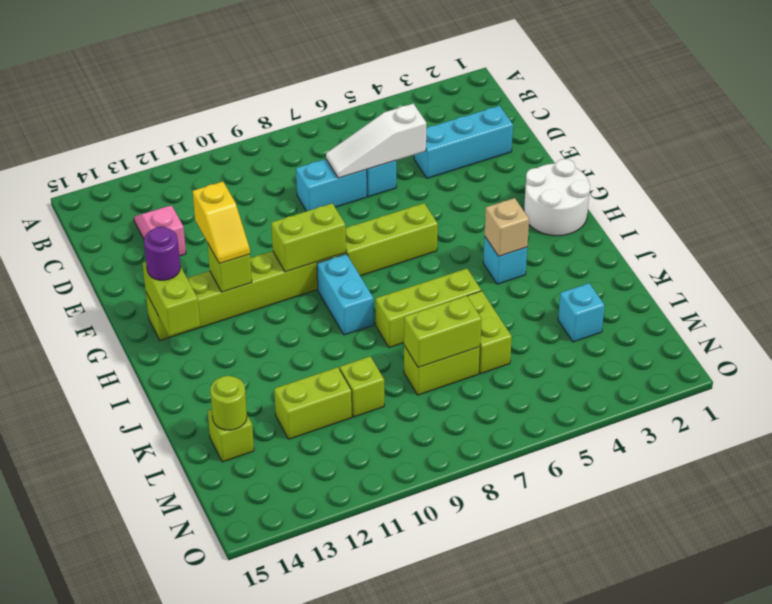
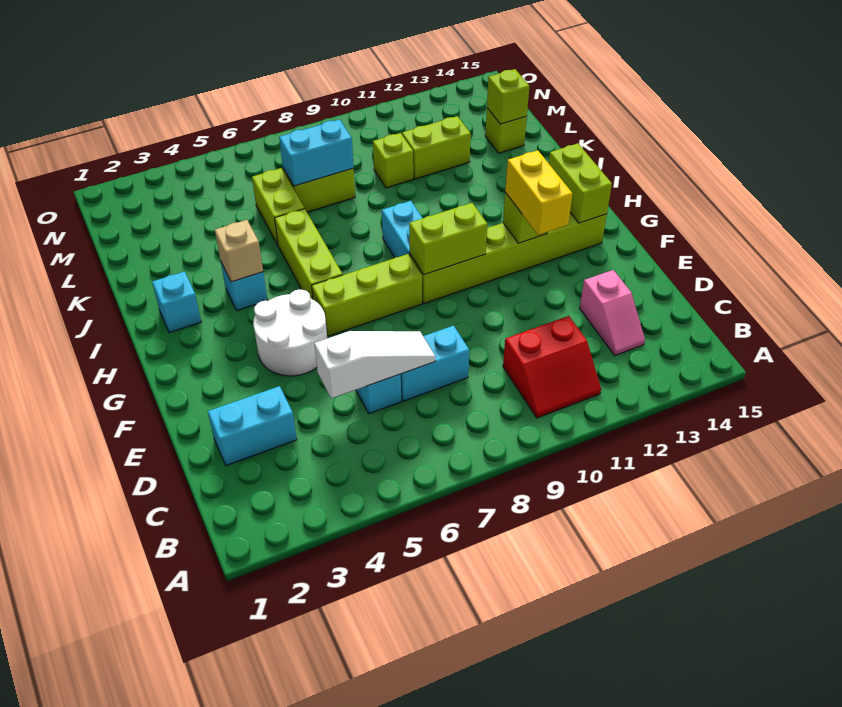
none -> red 2x2 slope [503,316,601,418]
cyan 1x3 brick [414,106,513,178] -> cyan 1x2 brick [208,386,297,466]
yellow 1x2 slope [193,182,250,264] -> yellow 1x2 brick [505,150,573,235]
white 2x2 round brick [524,159,590,236] -> white 2x2 round brick moved to [253,289,327,376]
purple 1x1 round brick [144,227,180,280] -> none
lime 1x3 brick [376,269,481,348] -> lime 1x3 brick turned to [275,209,343,299]
cyan 1x1 brick [558,283,605,342] -> cyan 1x1 brick moved to [152,271,201,333]
lime 1x2 brick [404,296,482,368] -> cyan 1x2 brick [279,119,354,186]
lime 1x1 round brick [210,376,247,430] -> lime 1x1 brick [487,69,529,124]

